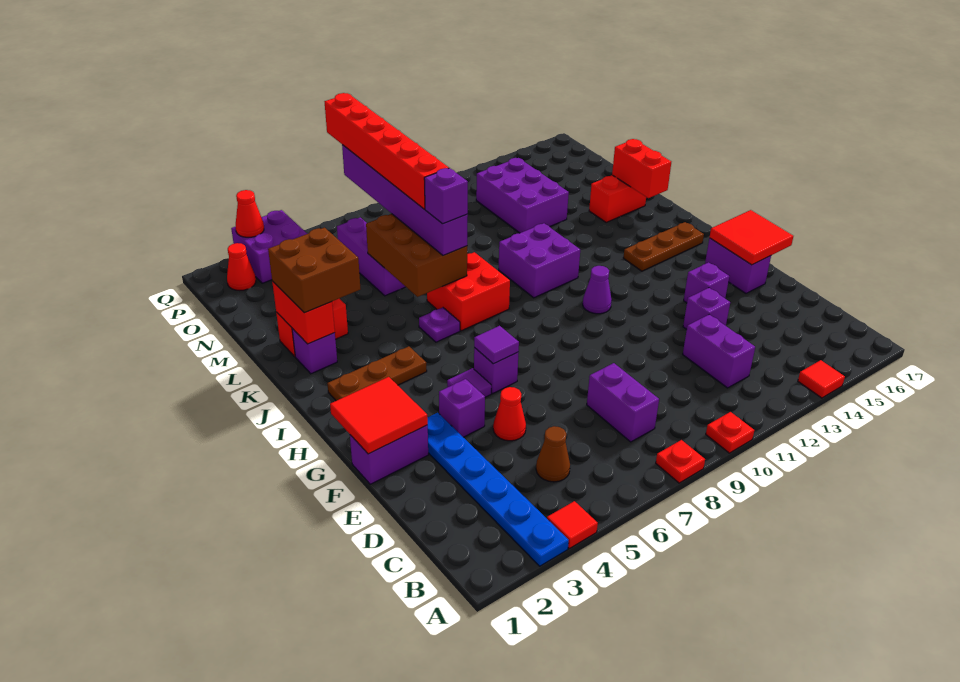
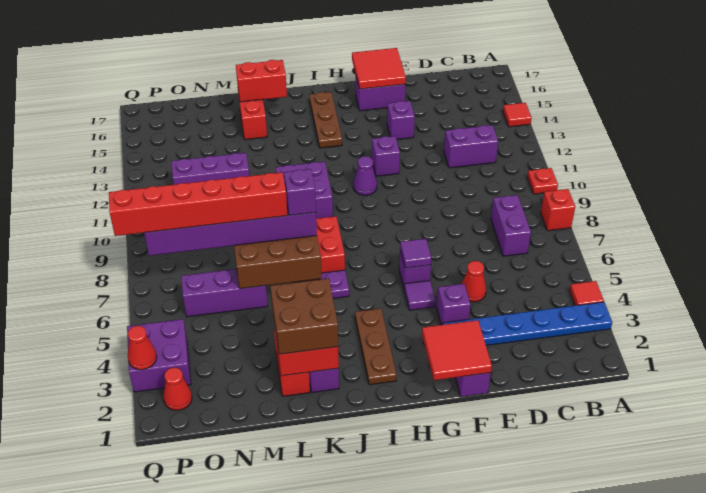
red 1x1 plate [656,440,705,483] -> red 1x1 brick [541,189,575,231]
brown 1x1 cone [536,426,570,482] -> none
purple 1x2 brick [587,363,659,442] -> purple 1x2 brick turned to [491,195,531,256]
purple 1x1 brick [683,288,730,329] -> purple 1x1 brick moved to [372,136,400,176]
purple 2x3 brick [476,158,569,233] -> purple 1x3 brick [171,153,249,185]

